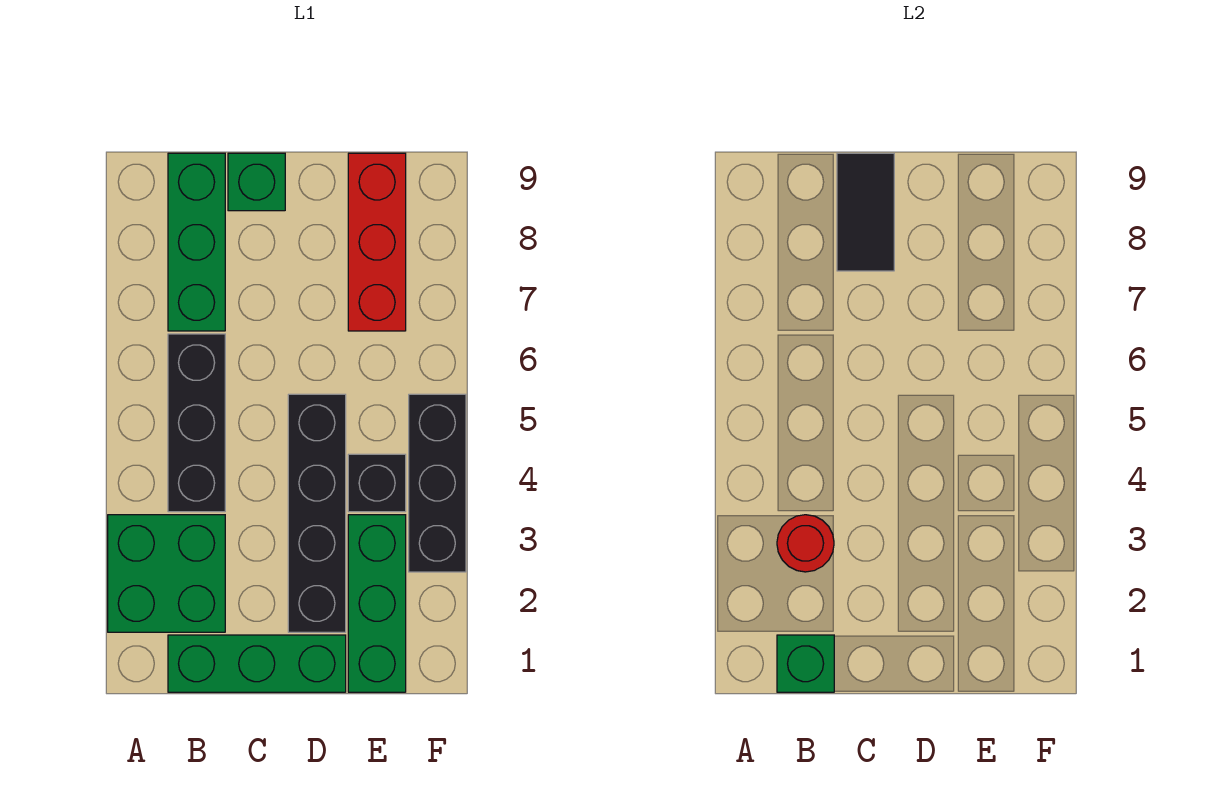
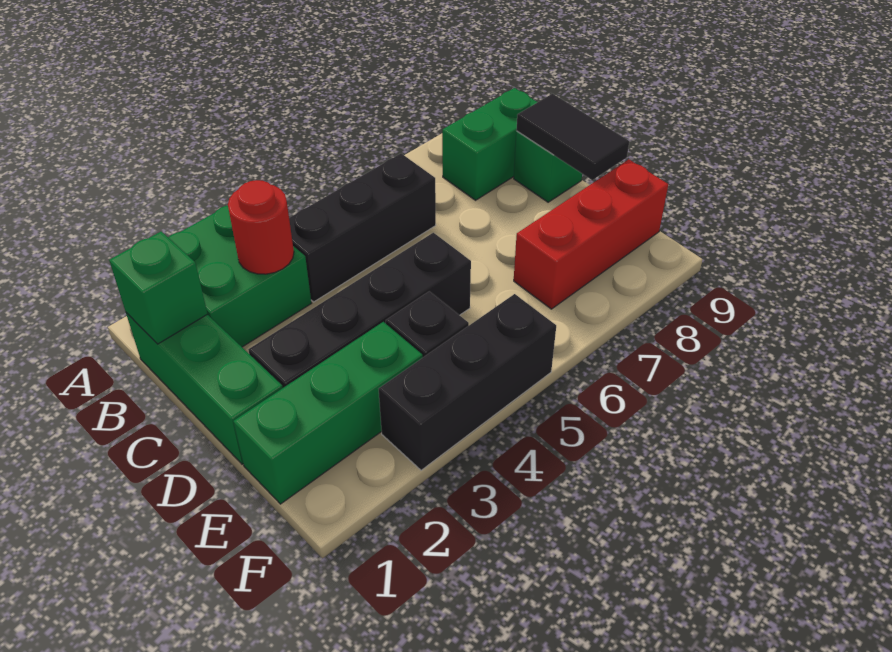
green 1x3 brick [168,153,225,331] -> green 1x2 brick [442,88,537,200]
black 1x2 tile [837,153,894,271] -> black 1x2 tile turned to [516,94,629,180]

